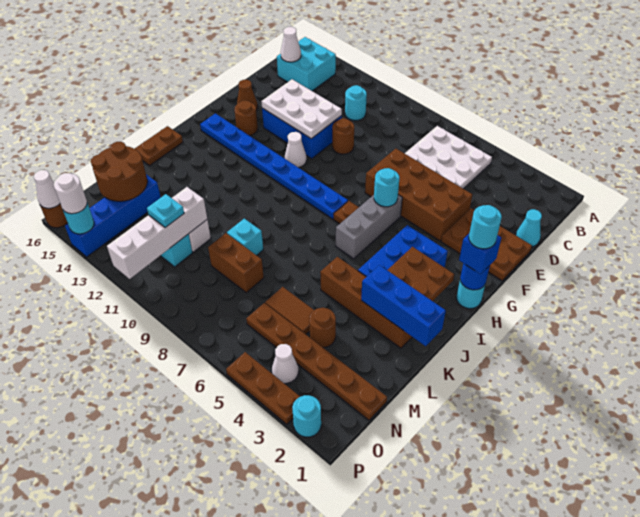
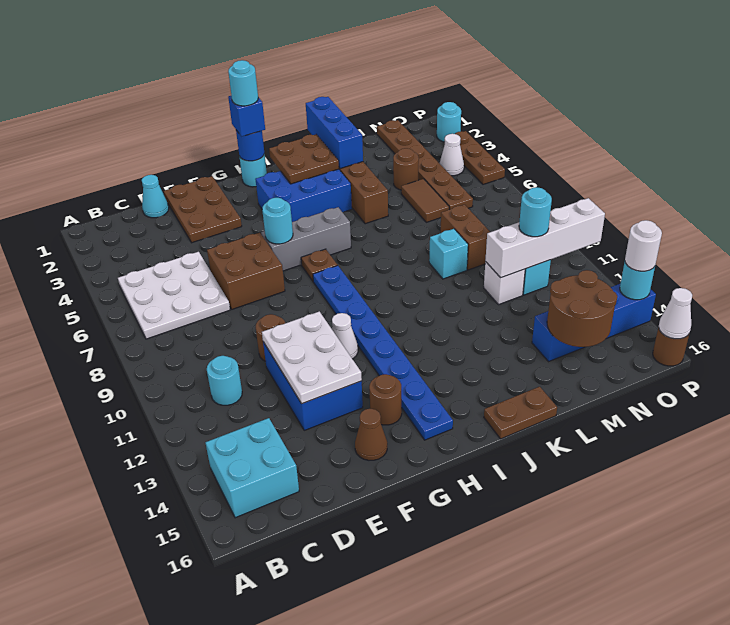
white 1x1 cone [281,27,301,62] -> none
brown 2x4 brick [365,149,472,241] -> brown 2x2 brick [207,233,285,309]
cyan 1x1 plate [147,194,184,228] -> cyan 1x1 round brick [519,187,552,237]

